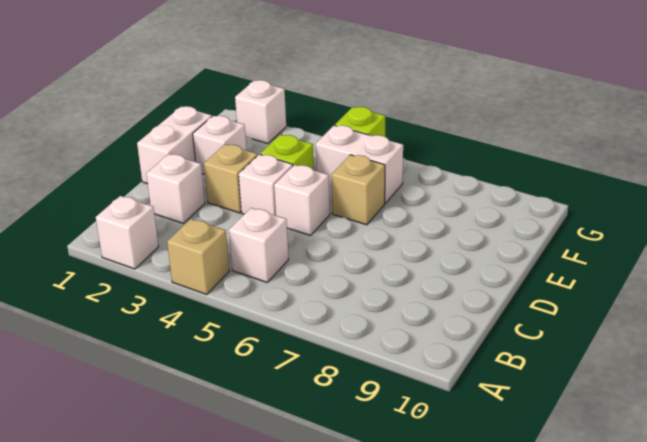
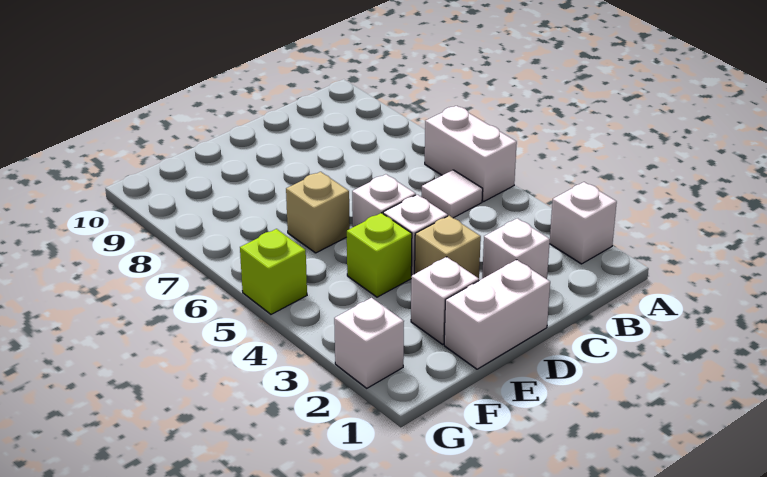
tan 1x1 brick [167,219,229,295] -> none
white 1x1 brick [229,208,289,282] -> white 1x1 tile [421,170,483,218]
white 1x2 brick [316,125,403,203] -> white 1x2 brick moved to [425,106,517,202]

